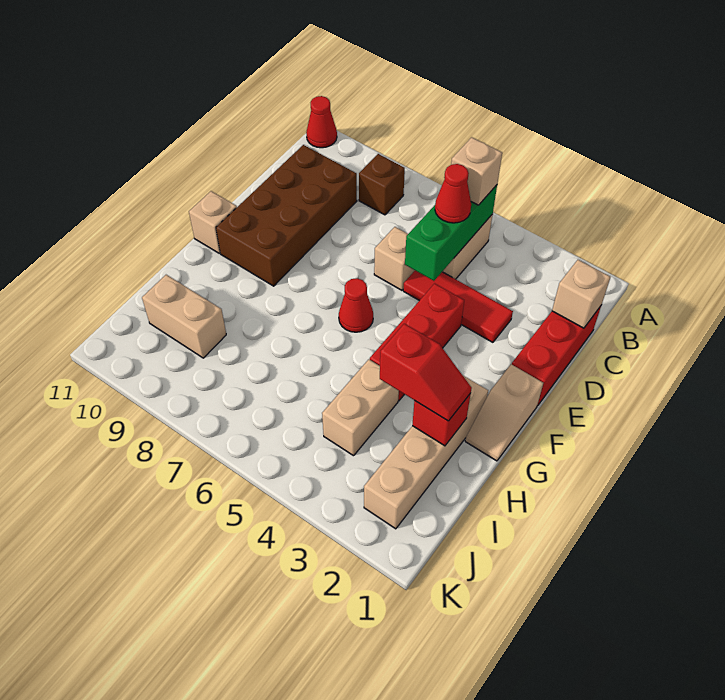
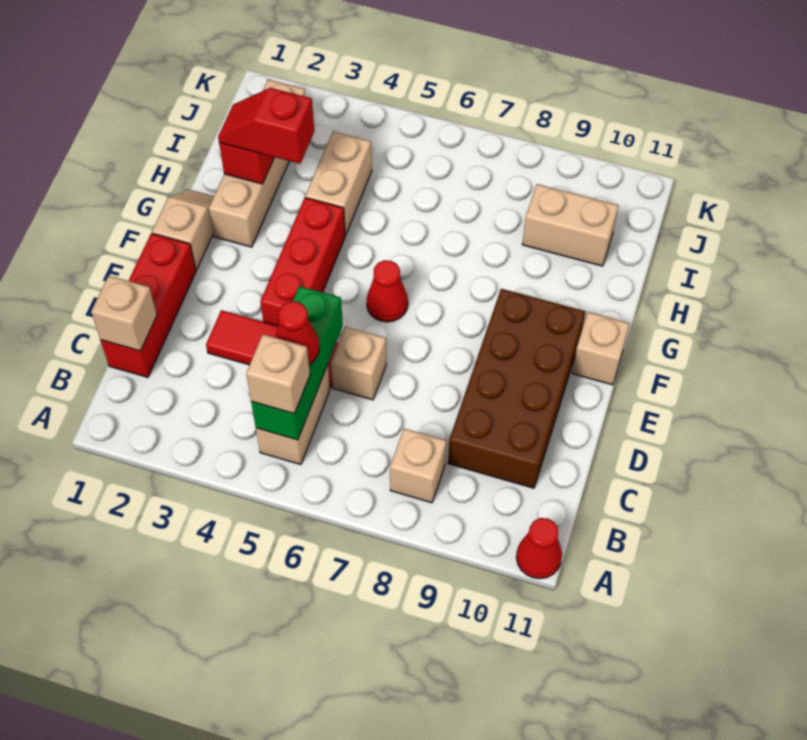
brown 1x1 brick [359,154,405,215] -> tan 1x1 brick [390,429,446,503]

